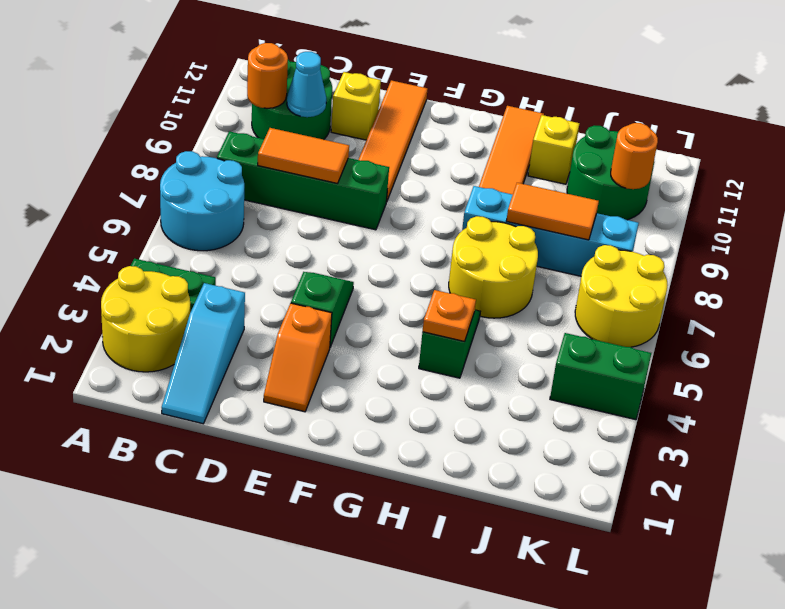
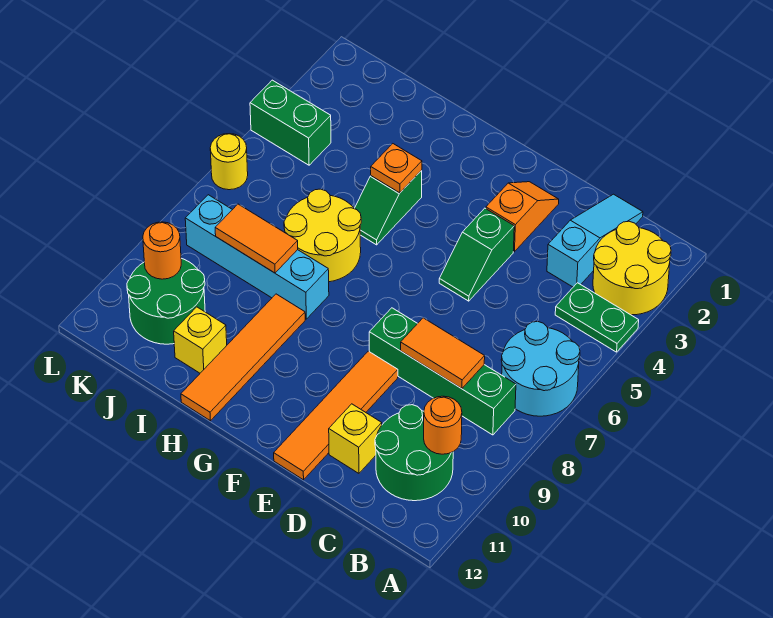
cyan 1x1 cone [287,52,326,117] -> none
yellow 2x2 round brick [575,245,668,347] -> yellow 1x1 round brick [210,134,248,190]

